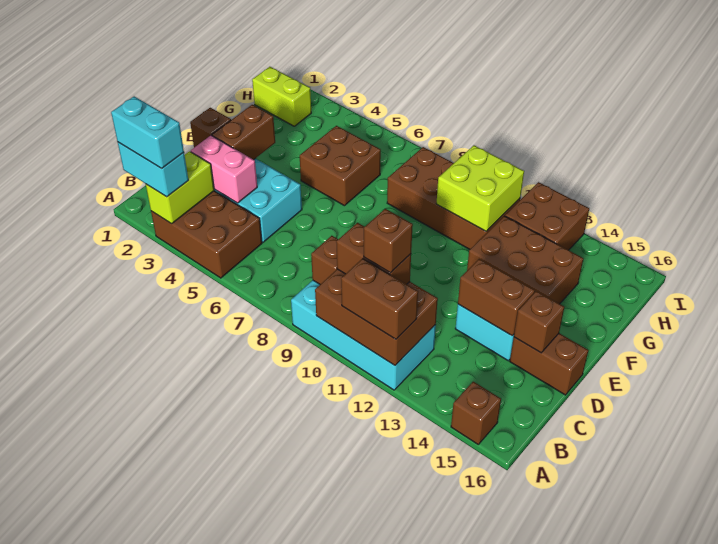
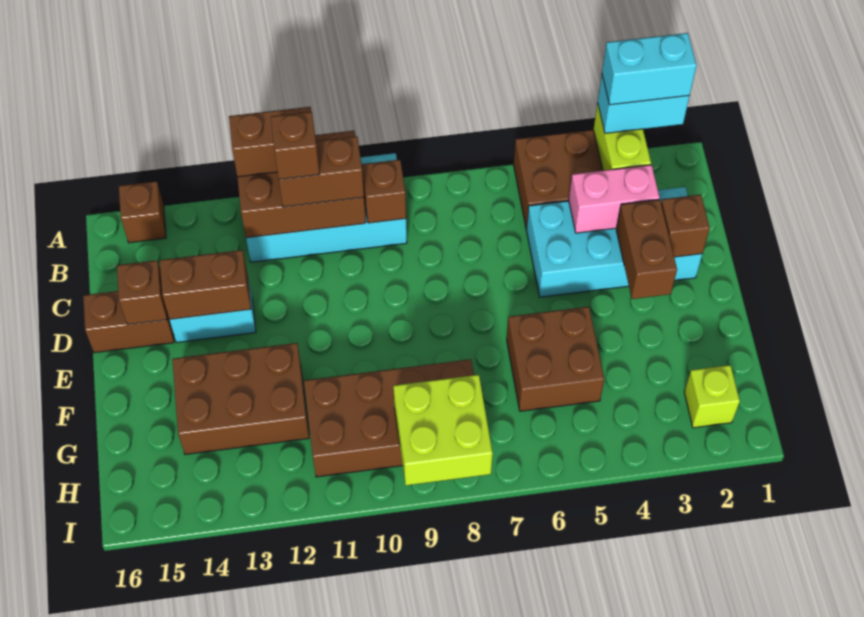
lime 2x2 brick [436,145,524,231] -> lime 2x2 brick moved to [393,375,493,485]
lime 1x2 brick [252,67,311,126] -> lime 1x1 brick [684,365,740,428]
brown 2x2 brick [505,182,589,250] -> none

